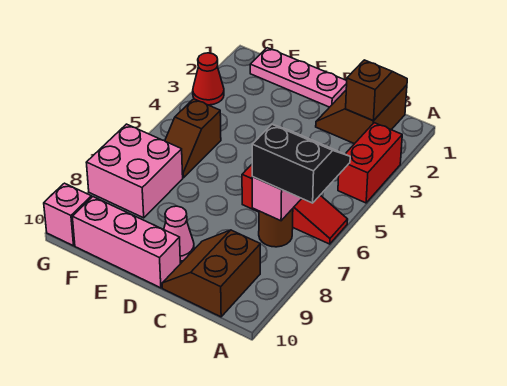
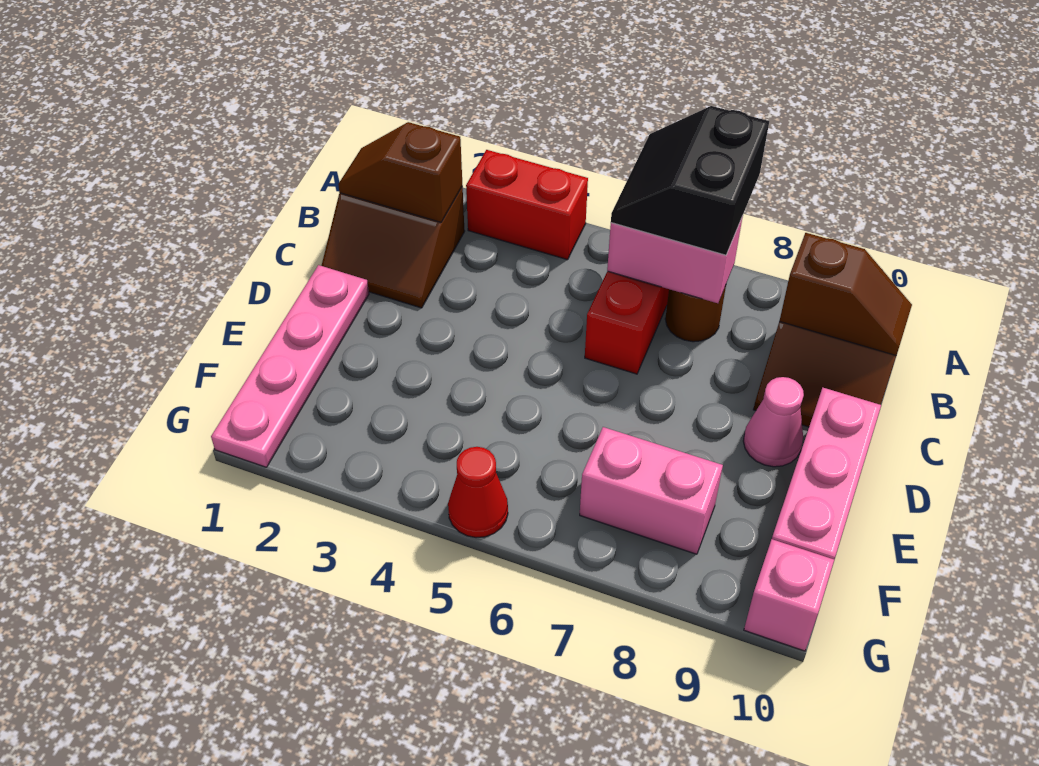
pink 1x3 plate [250,48,347,107] -> pink 1x4 plate [211,265,369,467]
brown 1x2 slope [165,99,221,178] -> brown 1x2 slope moved to [780,233,912,355]
pink 2x2 brick [86,124,183,218] -> pink 1x2 brick [580,427,723,554]
red 1x1 cone [193,53,224,105] -> red 1x1 cone moved to [448,447,508,538]

